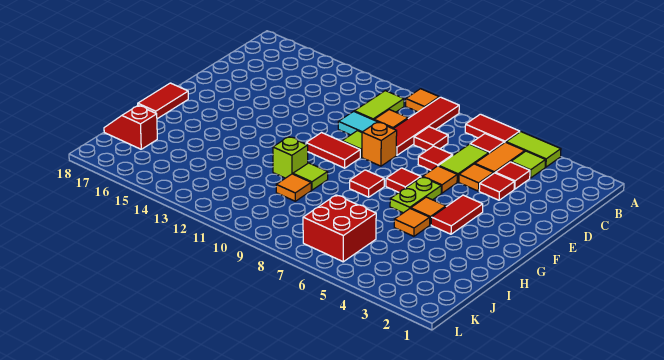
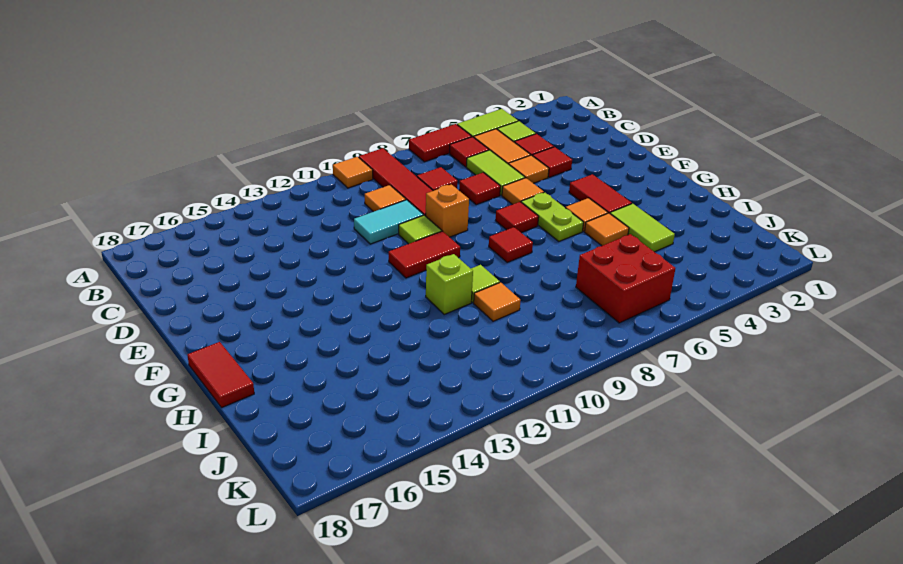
lime 1x2 tile [354,91,404,120] -> lime 1x2 tile moved to [610,204,675,252]
red 1x2 slope [104,106,157,149] -> none

